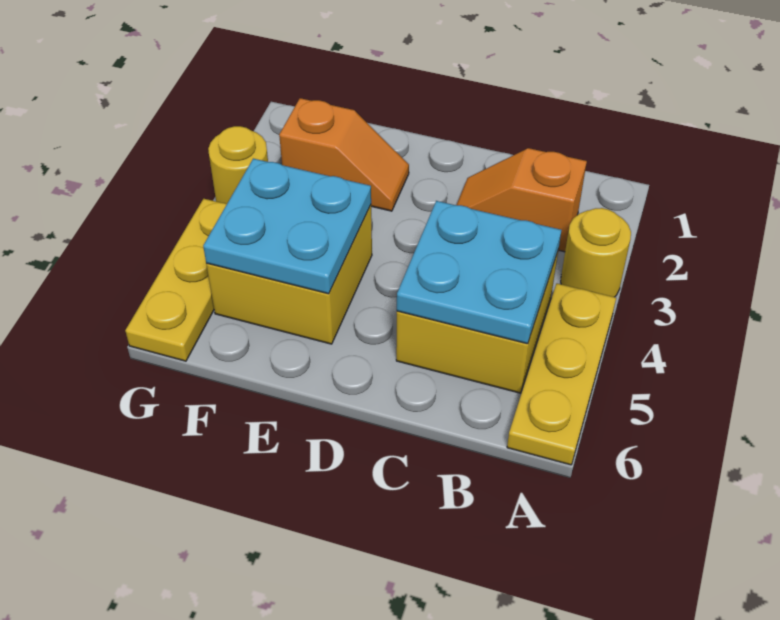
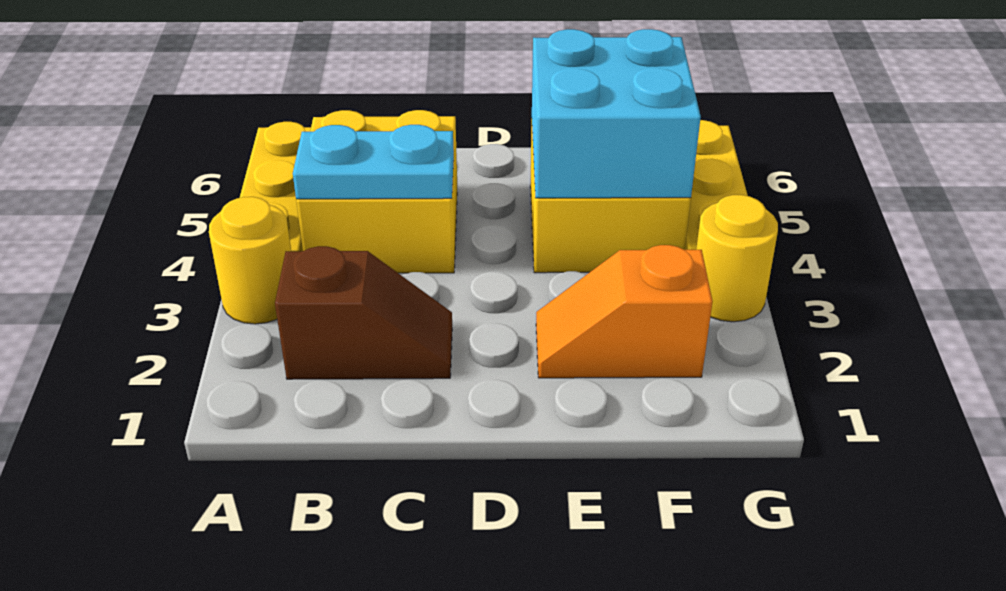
orange 1x2 slope [457,148,587,252] -> brown 1x2 slope [275,246,452,379]
cyan 2x2 plate [397,201,561,344] -> cyan 1x2 plate [293,125,454,199]
cyan 2x2 plate [203,159,371,294] -> cyan 2x2 brick [532,29,701,198]

